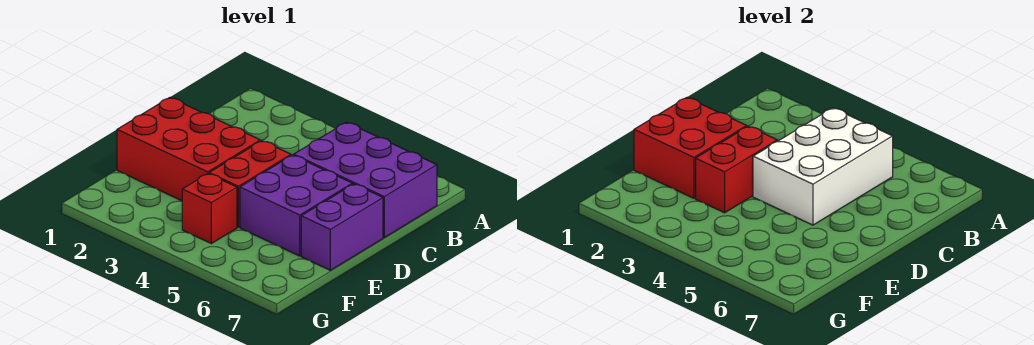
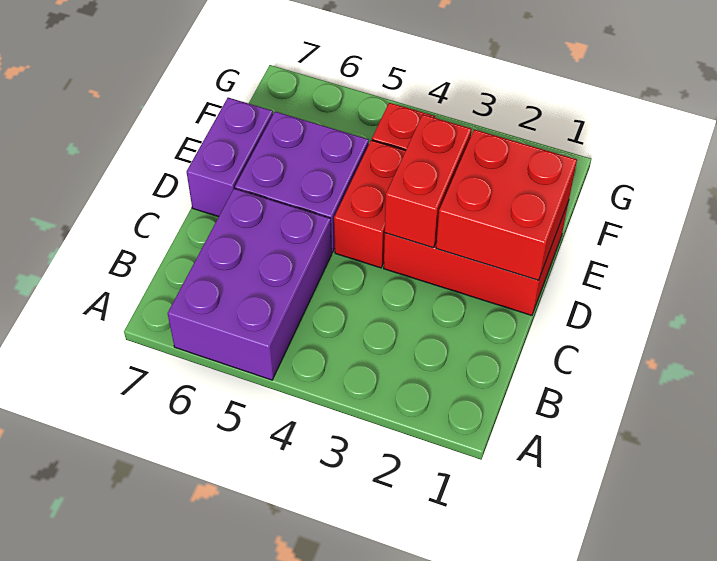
white 2x3 brick [753,108,893,225] -> none
purple 2x3 brick [294,122,437,237] -> purple 2x3 brick turned to [168,189,332,380]

